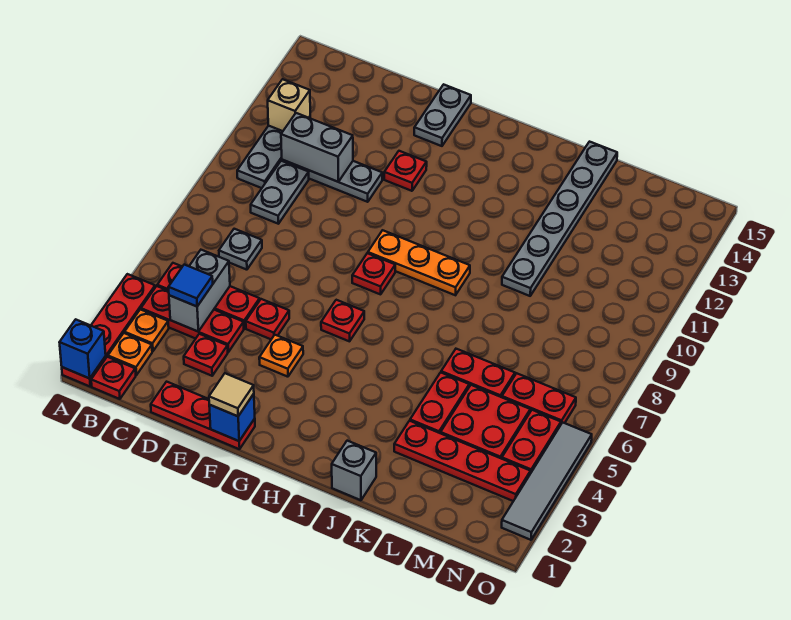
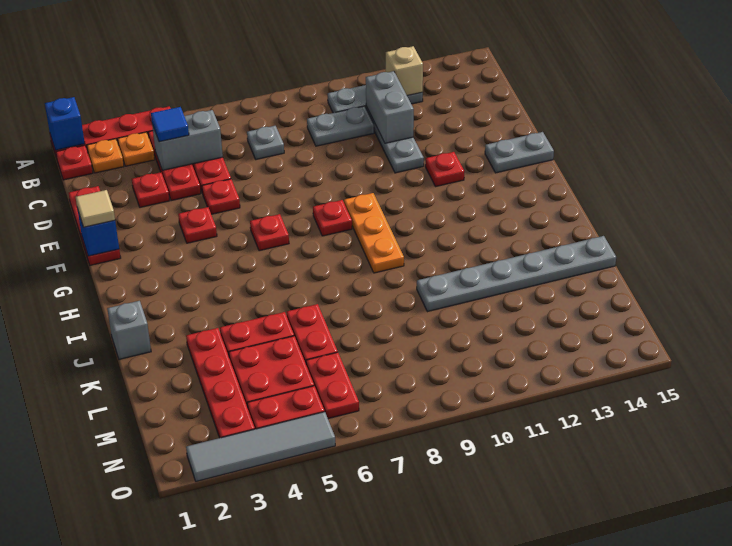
orange 1x1 plate [259,335,303,377] -> red 1x1 plate [178,207,217,243]

